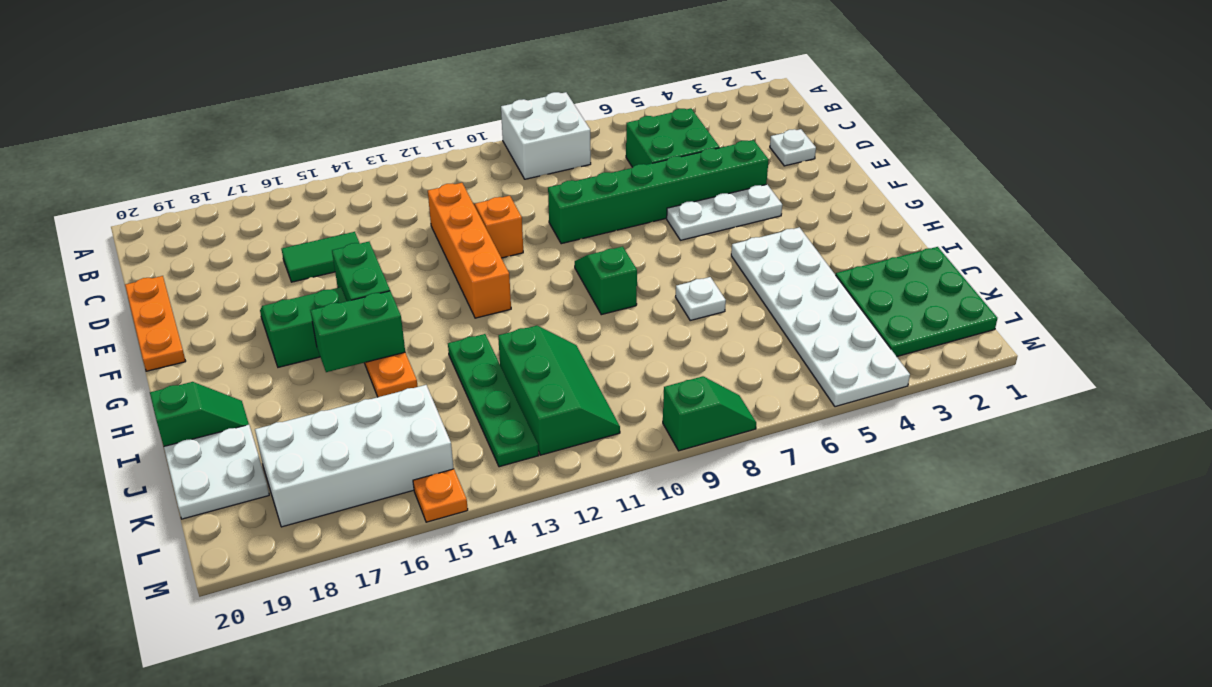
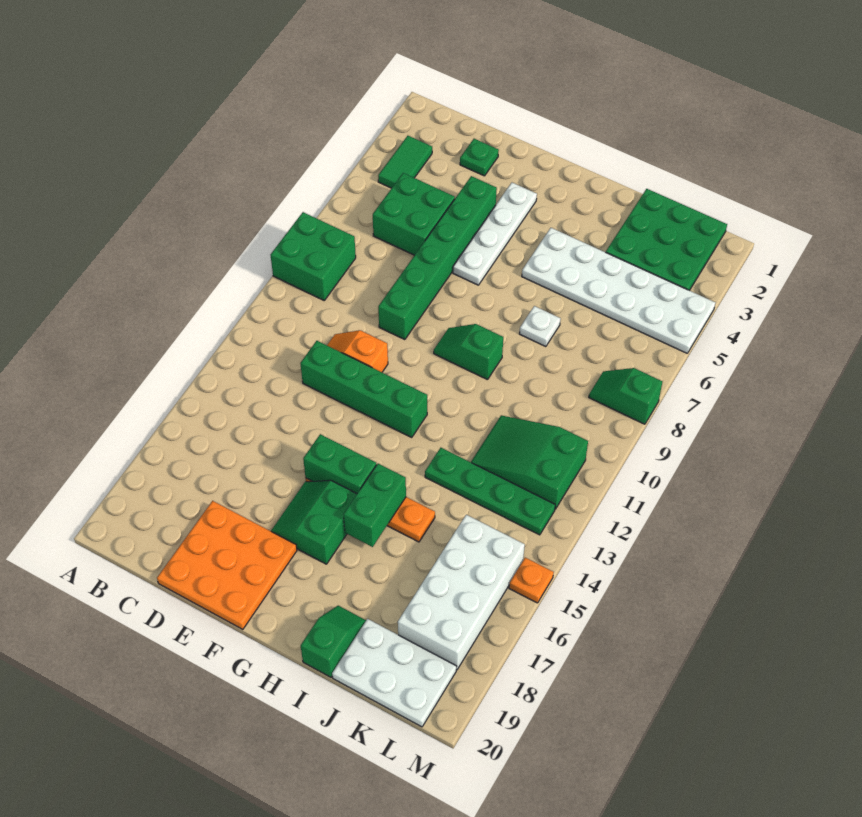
white 2x2 brick [501,92,591,179] -> green 2x2 brick [271,212,356,300]
white 1x1 plate [770,129,816,166] -> green 1x1 plate [460,139,499,176]
orange 1x4 brick [428,183,511,318] -> green 1x4 brick [300,341,427,437]
green 1x2 tile [282,232,359,282] -> green 1x2 tile moved to [378,136,432,188]
orange 1x3 plate [125,276,186,371] -> orange 3x3 plate [157,501,297,629]
white 1x3 plate [667,184,782,240] -> white 1x4 plate [453,183,537,285]
green 2x3 slope [498,325,620,455] -> green 2x3 slope turned to [471,415,588,509]
white 2x2 plate [164,425,269,519] -> white 2x3 plate [332,619,456,727]
green 1x2 slope [663,376,756,451] -> green 1x2 slope turned to [589,368,662,424]

